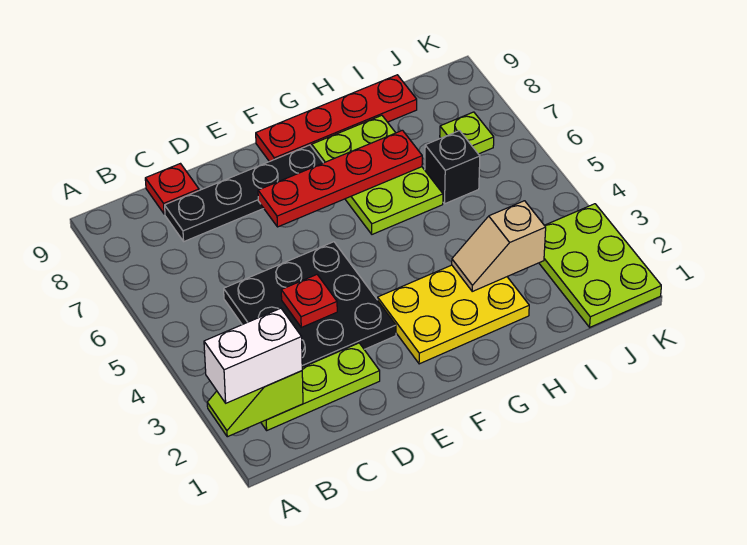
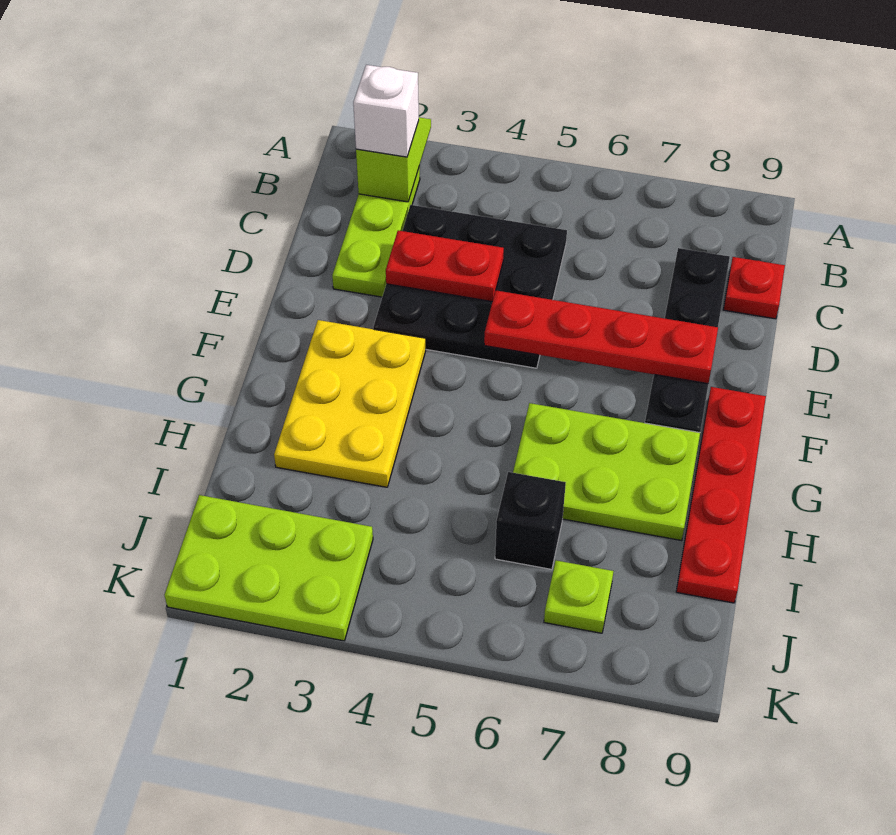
white 1x2 brick [204,308,302,403] -> white 1x1 brick [353,65,419,157]
red 1x1 plate [281,275,337,327] -> red 1x2 plate [386,230,504,302]
red 1x4 plate [258,130,422,227] -> red 1x4 plate turned to [484,290,718,384]
tan 1x2 slope [452,201,546,291] -> none

